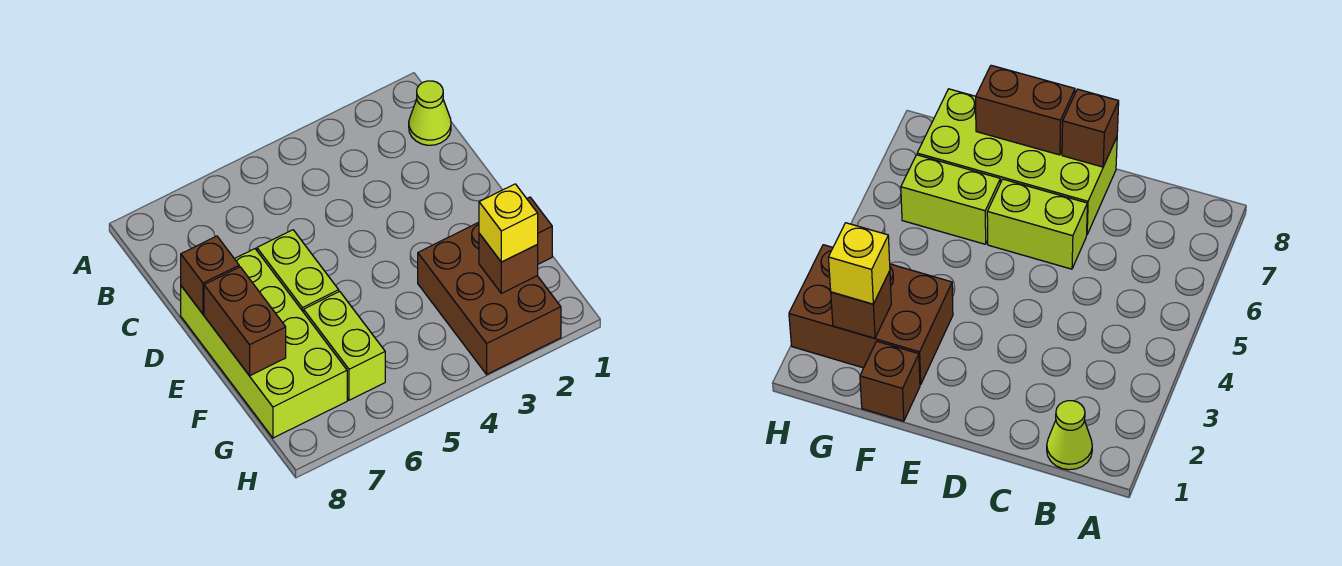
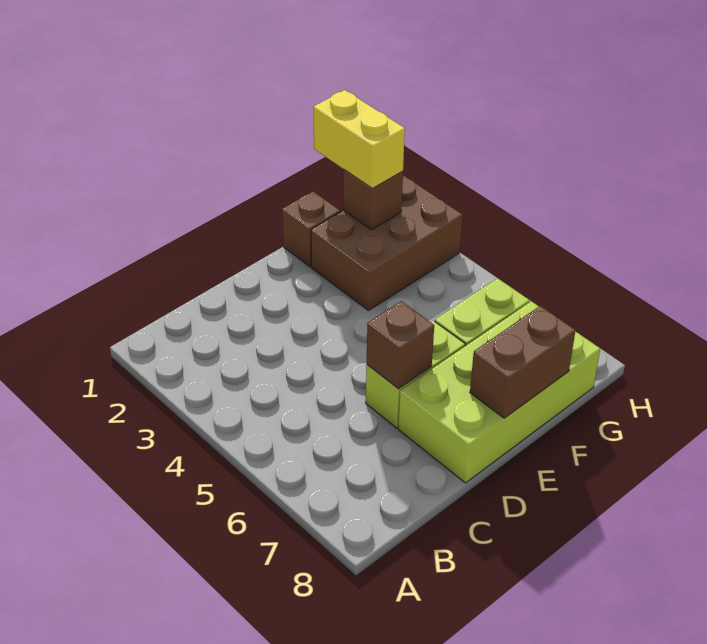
lime 1x1 cone [409,81,451,145] -> none
brown 1x1 brick [181,236,239,314] -> brown 1x1 brick moved to [367,301,434,389]
yellow 1x1 brick [479,184,538,262] -> yellow 1x2 brick [314,90,405,188]

